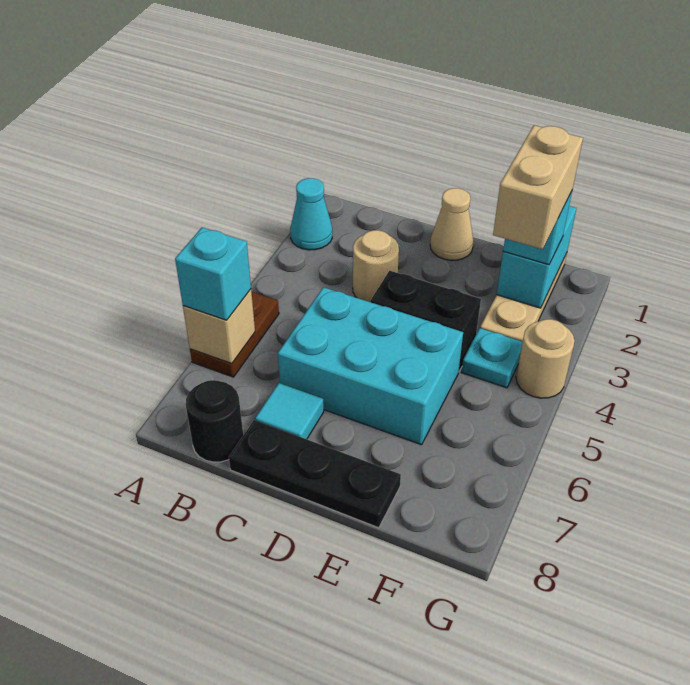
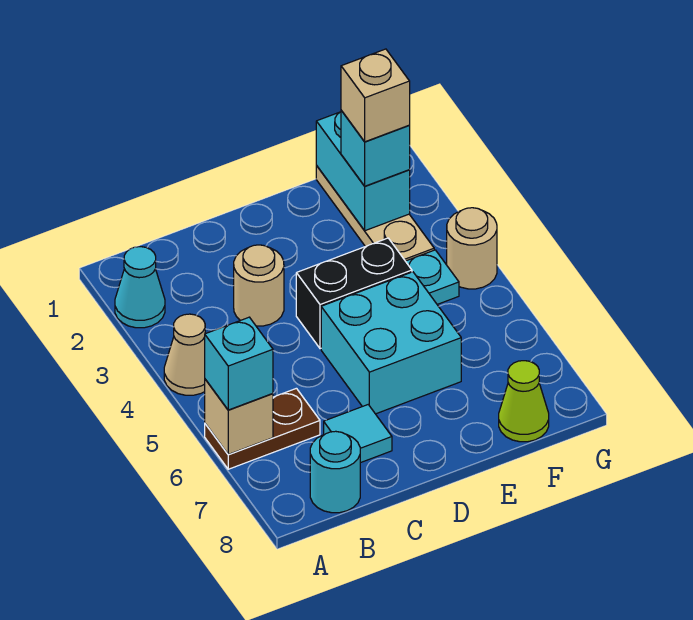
brown 1x2 plate [190,291,279,377] -> brown 1x2 plate turned to [205,388,320,469]
black 1x1 round brick [186,380,243,462] -> cyan 1x1 round brick [310,431,360,513]
cyan 2x3 brick [278,287,463,445] -> cyan 2x2 brick [321,272,461,414]
black 1x3 plate [229,420,401,528] -> none
tan 1x1 cone [430,188,473,260] -> tan 1x1 cone moved to [164,314,205,395]
tan 1x2 brick [493,125,583,249] -> tan 1x1 brick [341,49,410,142]
none -> lime 1x1 cone [499,361,549,442]

